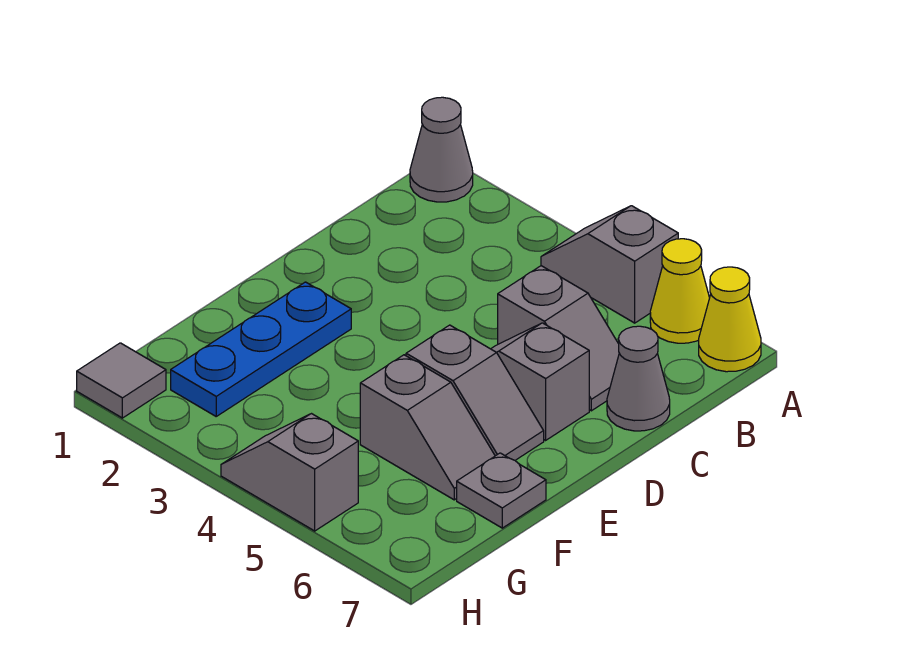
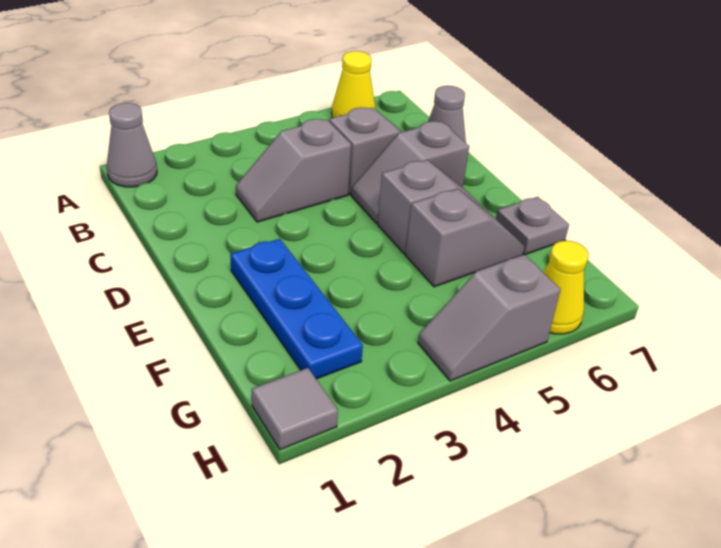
grey 1x2 slope [541,206,678,323] -> grey 1x2 slope moved to [236,119,351,222]
yellow 1x1 cone [699,267,761,372] -> yellow 1x1 cone moved to [543,241,588,334]

